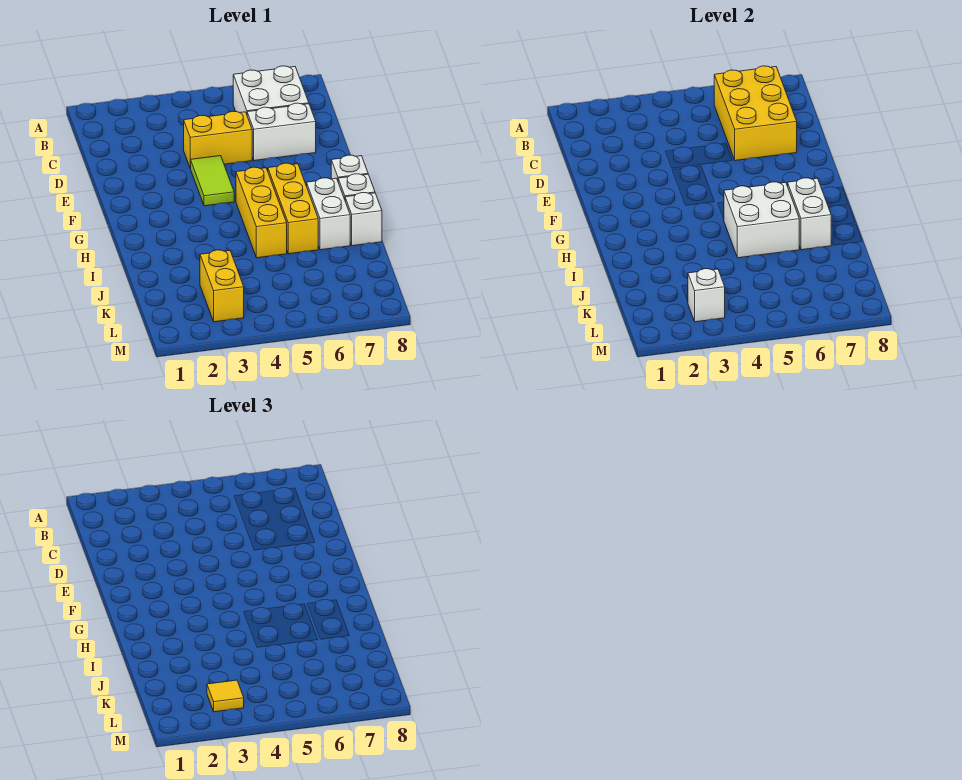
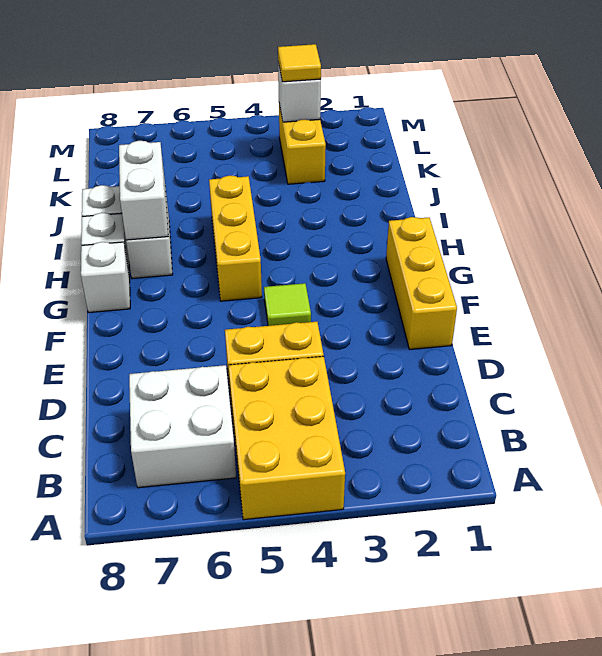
yellow 2x3 brick [714,66,797,161] -> yellow 2x3 brick moved to [228,356,345,520]
white 1x2 brick [247,103,316,161] -> none
lime 1x2 tile [190,156,234,206] -> lime 1x1 tile [264,283,311,326]
yellow 1x3 brick [268,163,318,254] -> yellow 1x3 brick moved to [386,217,457,349]
white 2x2 brick [724,182,799,258] -> none

